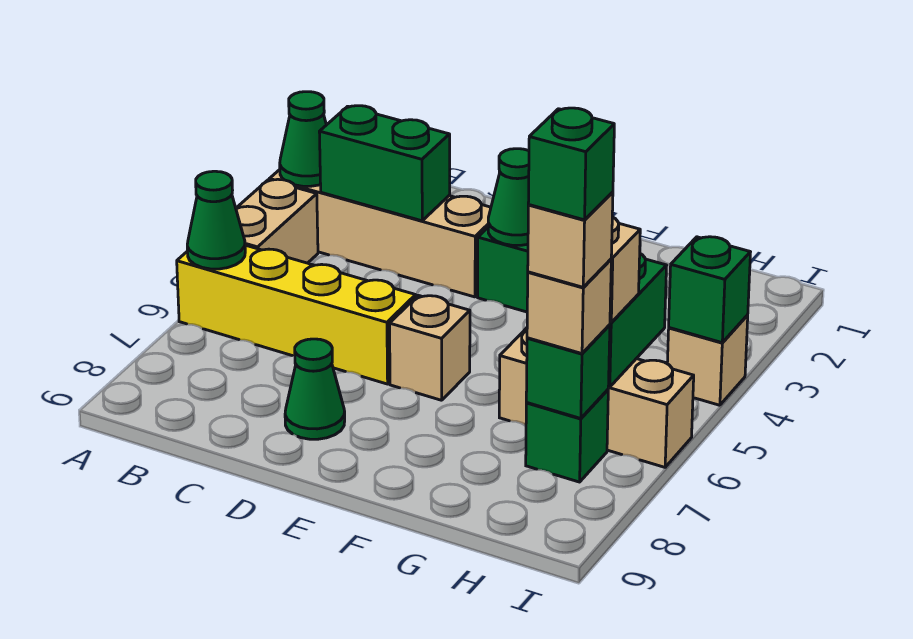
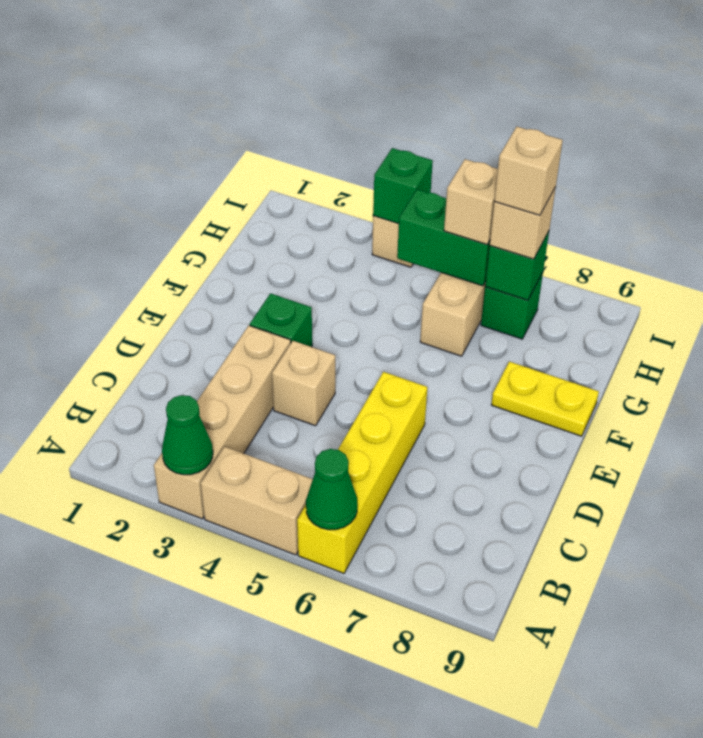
green 1x2 brick [319,106,450,221] -> none
green 1x1 cone [285,339,345,439] -> none
green 1x1 cone [488,149,529,245] -> none
tan 1x1 brick [390,295,470,400] -> tan 1x1 brick moved to [272,341,335,426]
none -> yellow 1x2 plate [491,362,599,436]
green 1x1 brick [528,108,614,220] -> none

